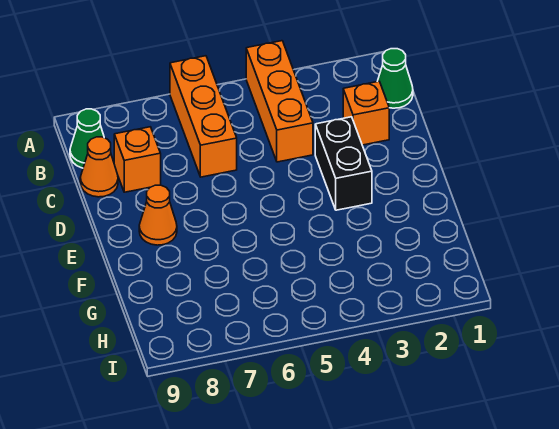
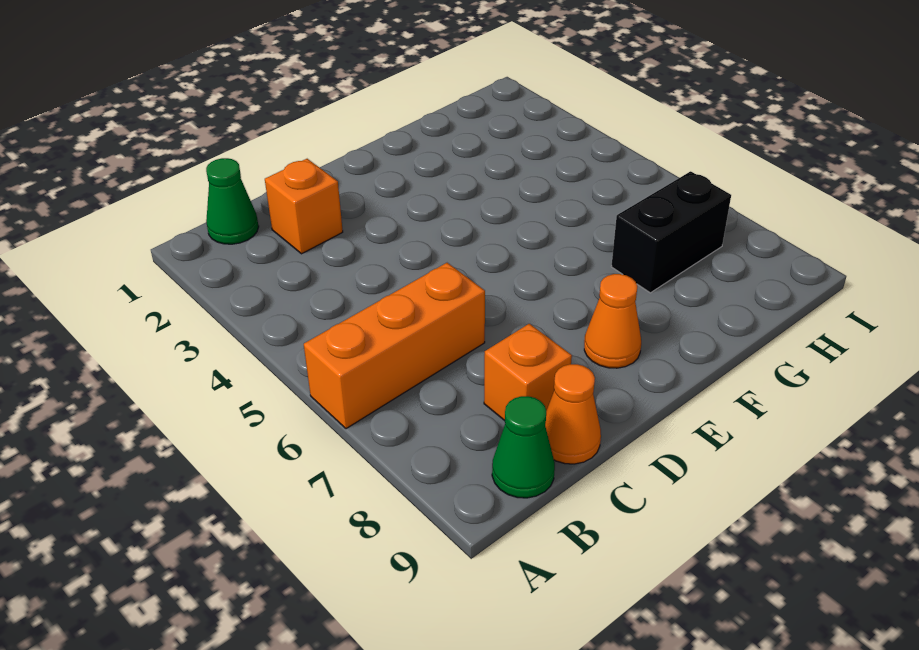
orange 1x3 brick [246,41,313,162] -> none
black 1x2 brick [315,117,372,210] -> black 1x2 brick moved to [611,171,731,293]

